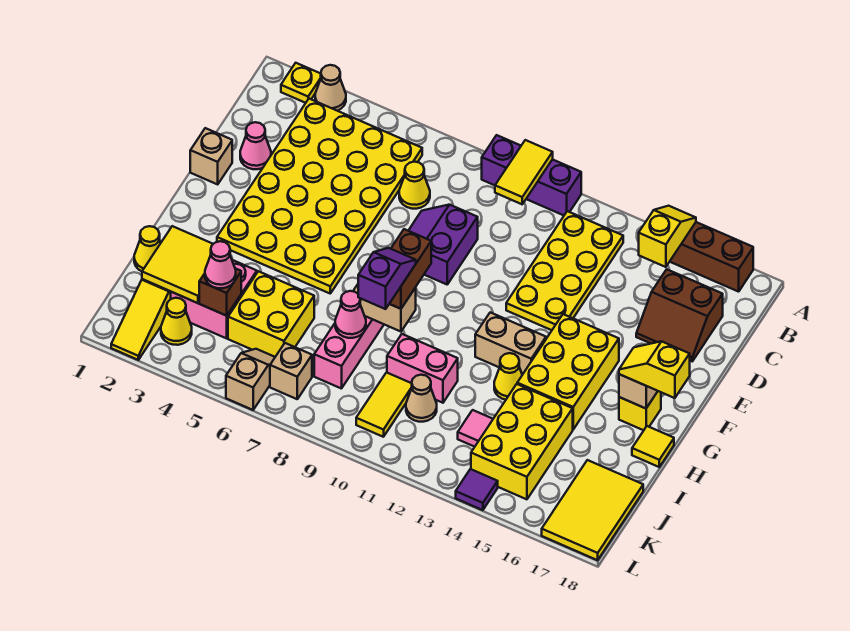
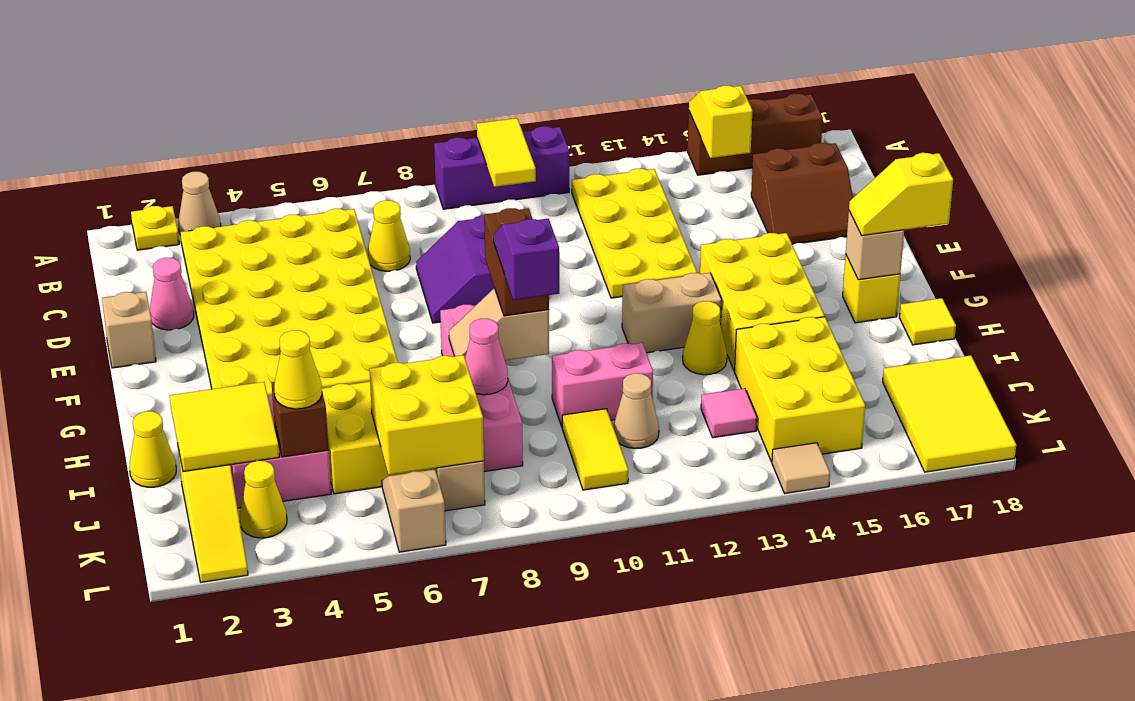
pink 1x1 cone [205,241,236,288] -> yellow 1x1 cone [274,330,322,409]
none -> yellow 2x2 brick [369,355,484,475]
purple 1x1 tile [456,469,498,510] -> tan 1x1 tile [772,443,830,493]

